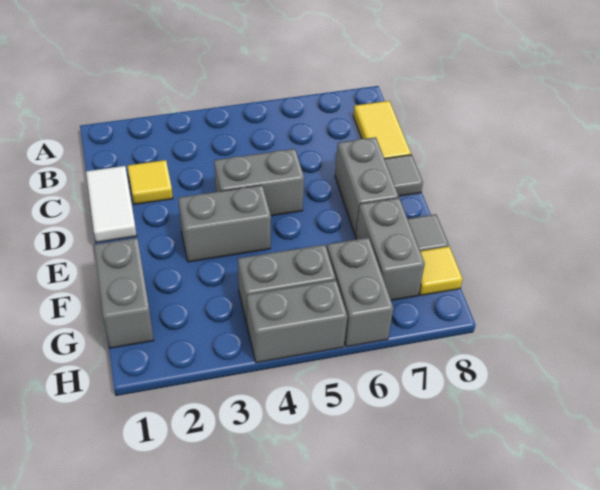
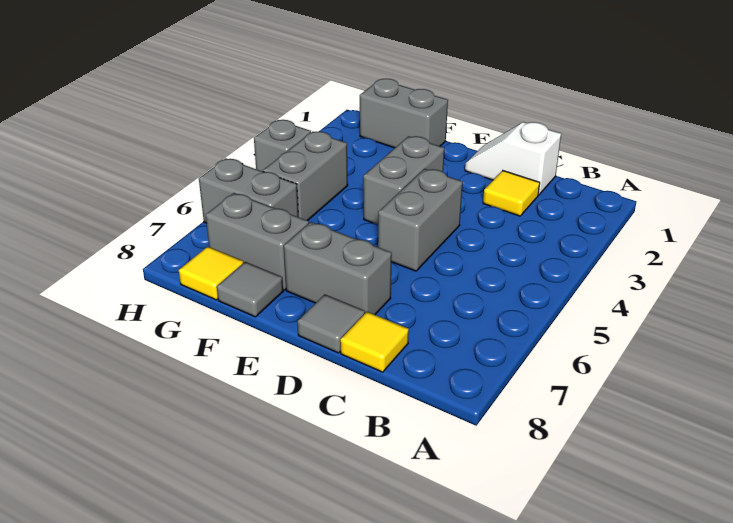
yellow 1x2 tile [353,101,411,159] -> yellow 1x1 tile [340,312,409,372]
white 1x2 tile [86,166,137,242] -> white 1x2 slope [465,122,561,195]
grey 1x2 brick [247,280,347,363] -> grey 1x1 brick [254,120,311,172]

